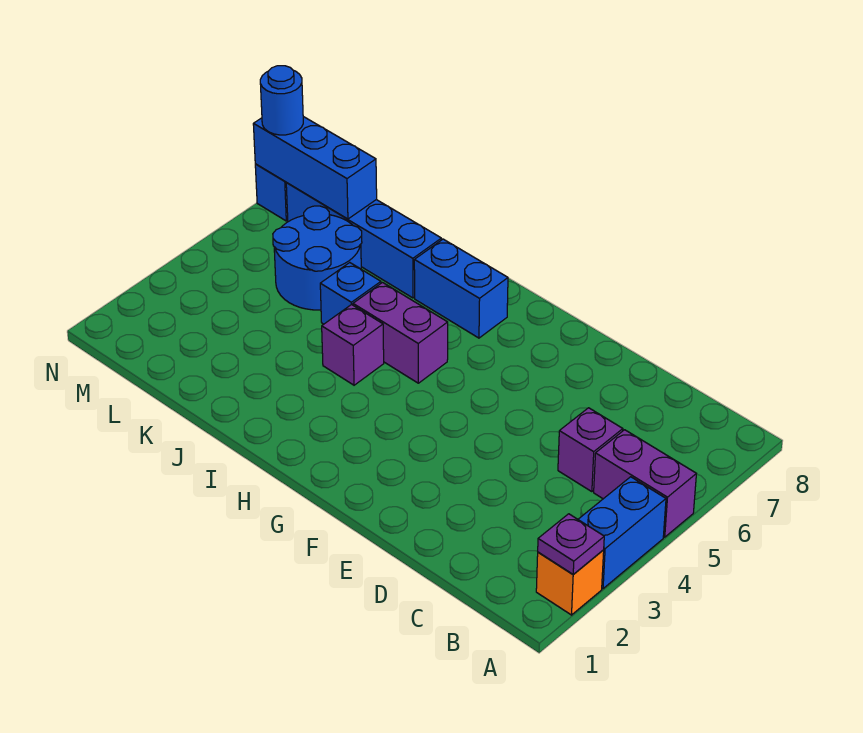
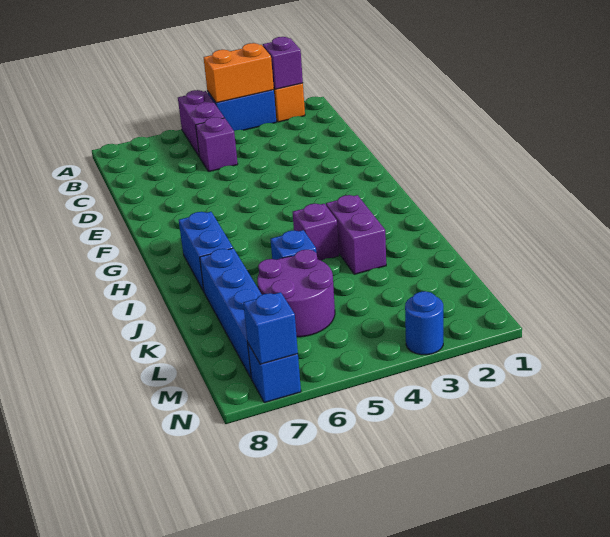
purple 1x1 plate [538,514,604,574] -> purple 1x1 brick [263,37,303,89]
none -> orange 1x2 brick [204,43,274,103]
purple 1x2 brick [353,283,448,383] -> purple 1x2 brick moved to [326,195,386,274]
blue 2x2 round brick [273,206,362,310] -> purple 2x2 round brick [257,250,335,337]
blue 1x3 brick [253,117,377,219] -> blue 1x1 brick [243,292,298,364]
blue 1x1 round brick [260,66,303,135] -> blue 1x1 round brick moved to [405,291,443,355]

